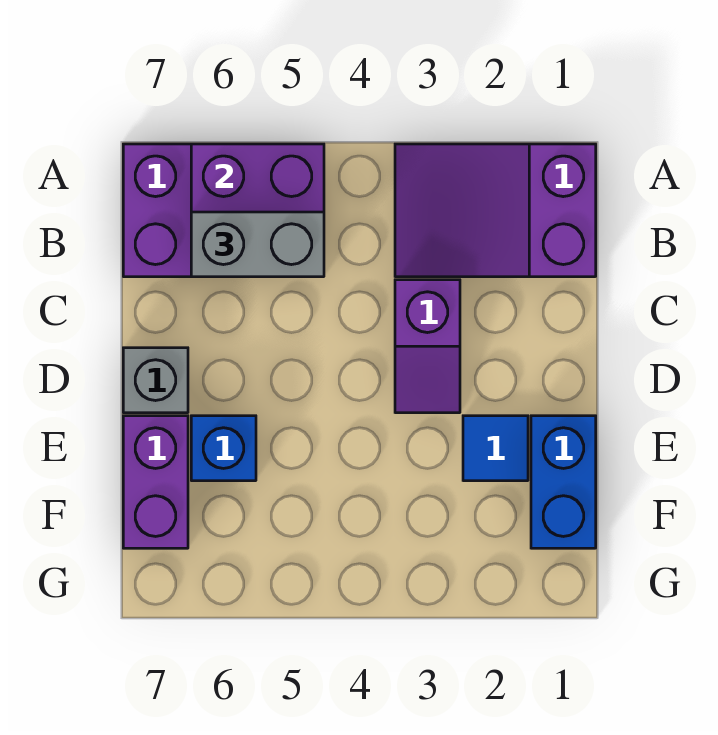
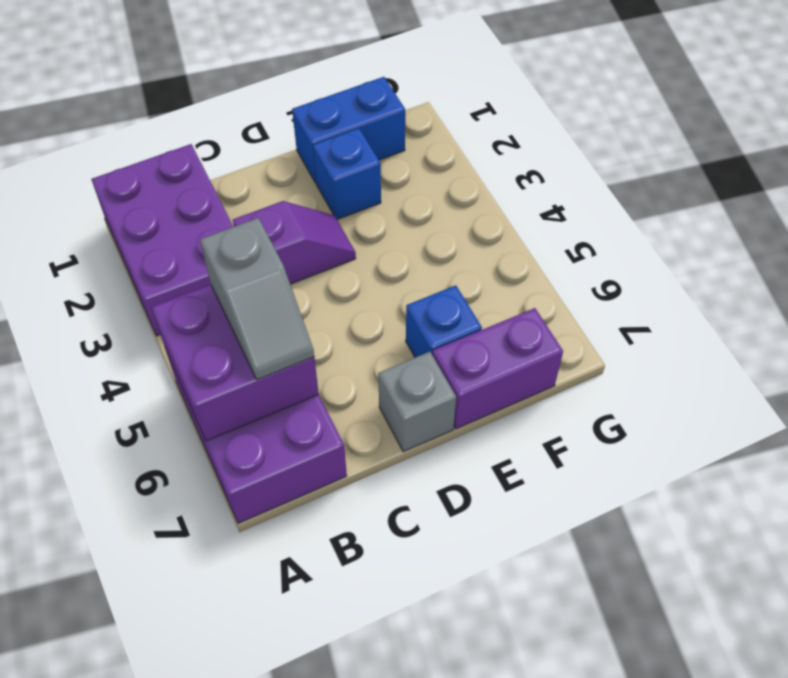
purple 2x3 slope [395,144,596,277] -> purple 2x3 brick [91,144,233,336]
grey 1x2 brick [191,212,324,277] -> grey 1x2 slope [200,218,314,380]
blue 1x1 tile [463,416,528,481] -> blue 1x1 brick [313,128,381,219]

